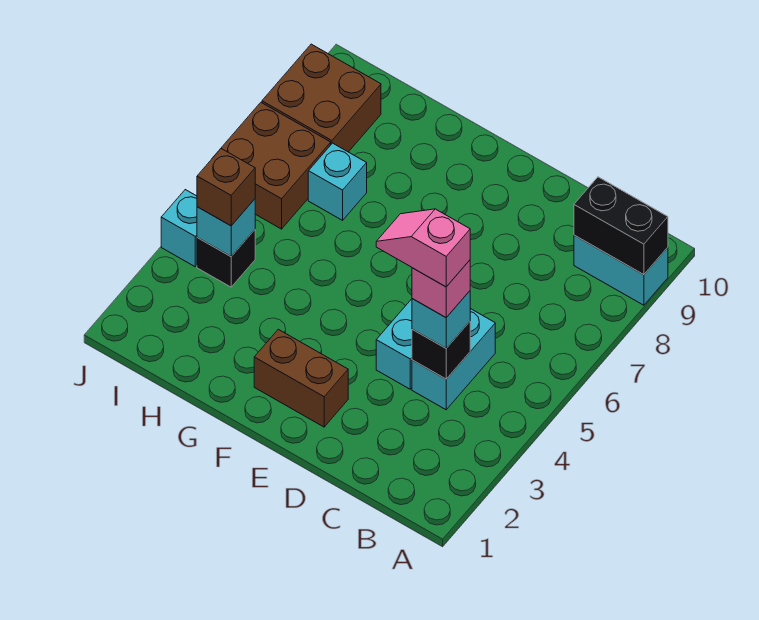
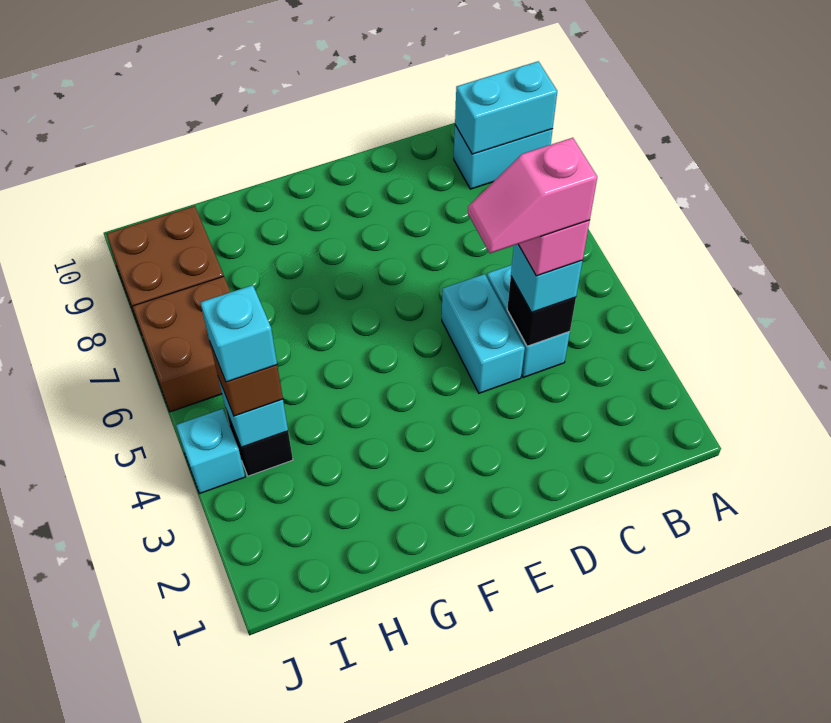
black 1x2 brick [574,177,668,275] -> cyan 1x2 brick [455,61,557,154]
brown 1x2 brick [254,329,348,427] -> none
cyan 1x1 brick [308,143,367,220] -> cyan 1x1 brick moved to [200,285,277,382]

